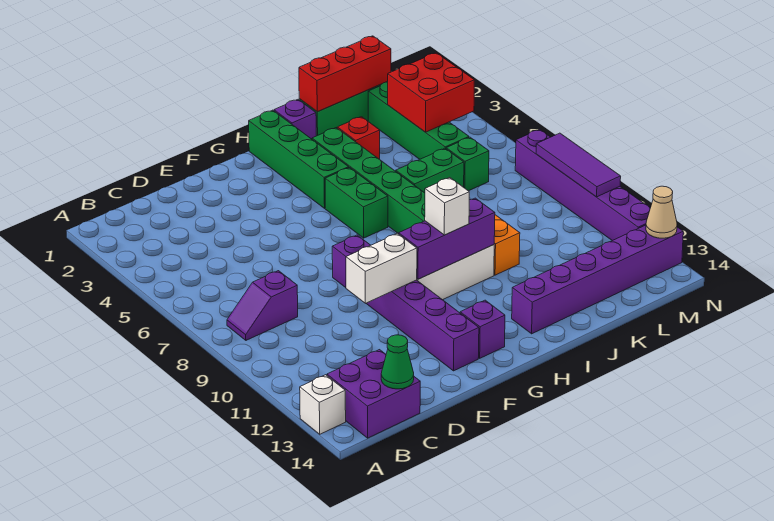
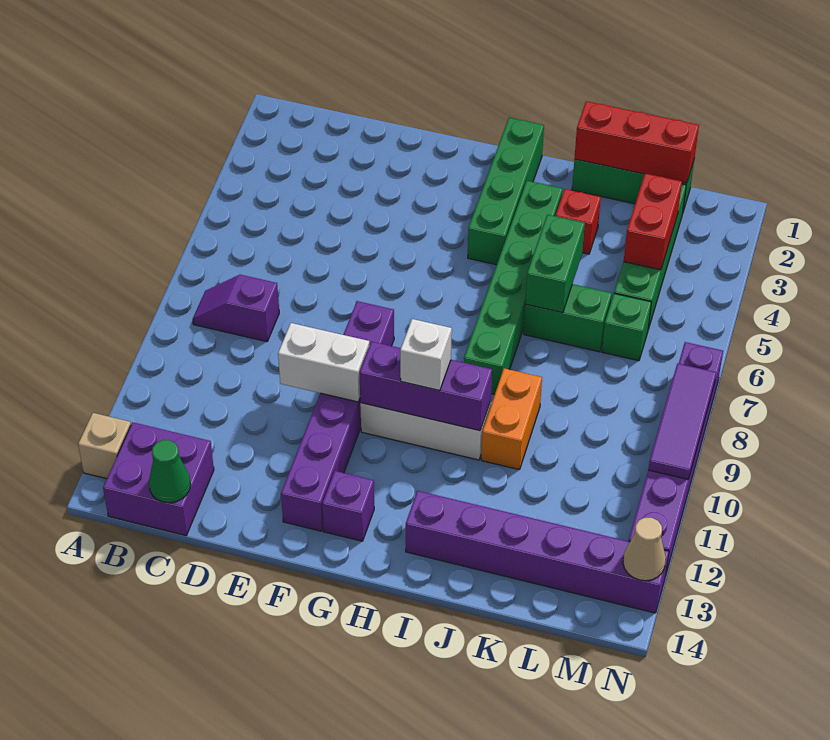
white 1x1 brick [300,375,346,434] -> tan 1x1 brick [78,413,131,479]
green 1x2 brick [325,168,388,238] -> green 1x2 brick moved to [525,215,585,313]
purple 1x1 brick [274,100,316,139] -> none
red 2x2 brick [387,53,474,132] -> red 1x2 brick [624,173,682,270]

